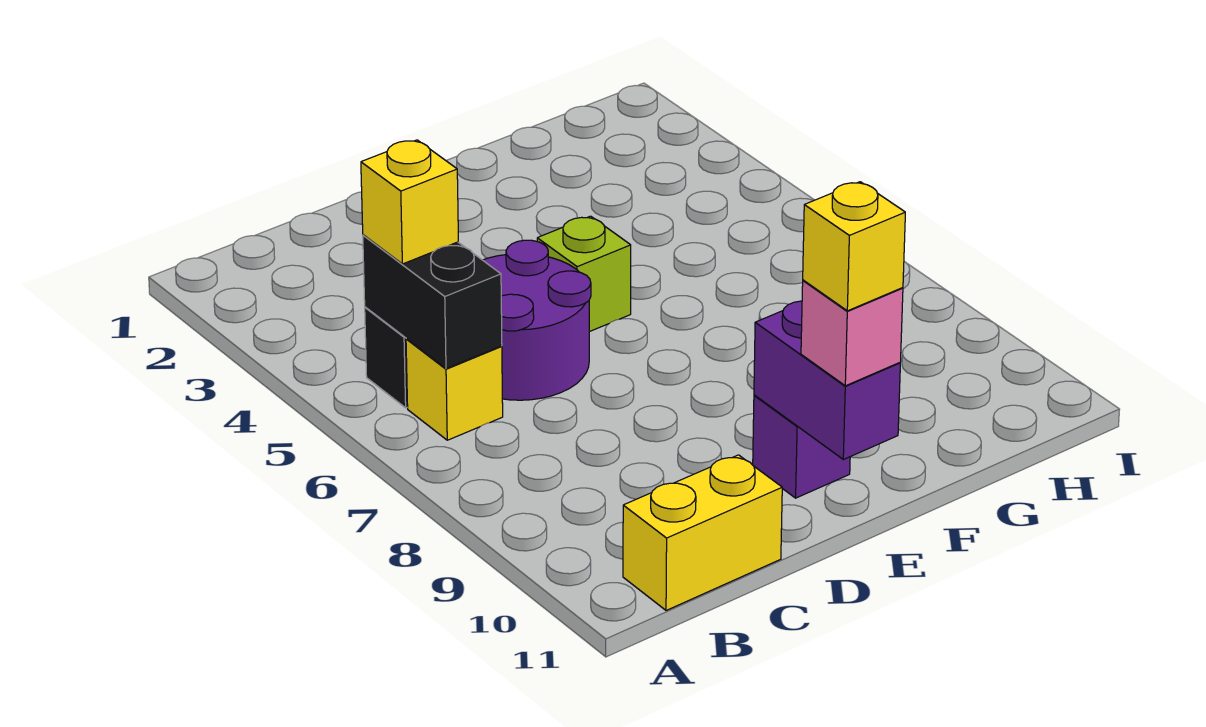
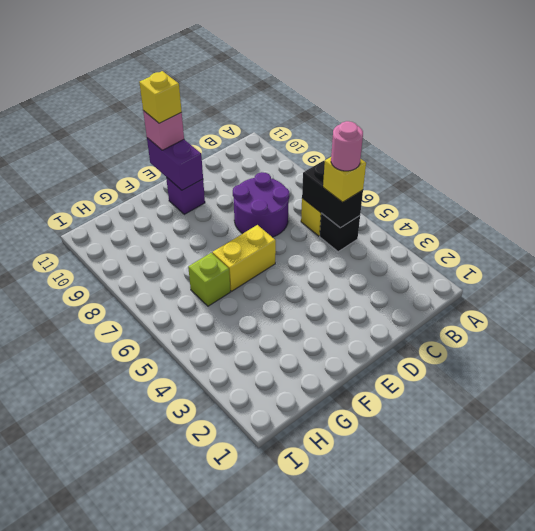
none -> pink 1x1 round brick [331,121,363,171]
yellow 1x2 brick [623,455,782,610] -> yellow 1x2 brick moved to [212,225,276,291]
purple 2x2 round brick [483,240,591,400] -> purple 2x2 round brick moved to [233,172,289,237]
lime 1x1 brick [537,216,631,332] -> lime 1x1 brick moved to [188,253,230,306]

